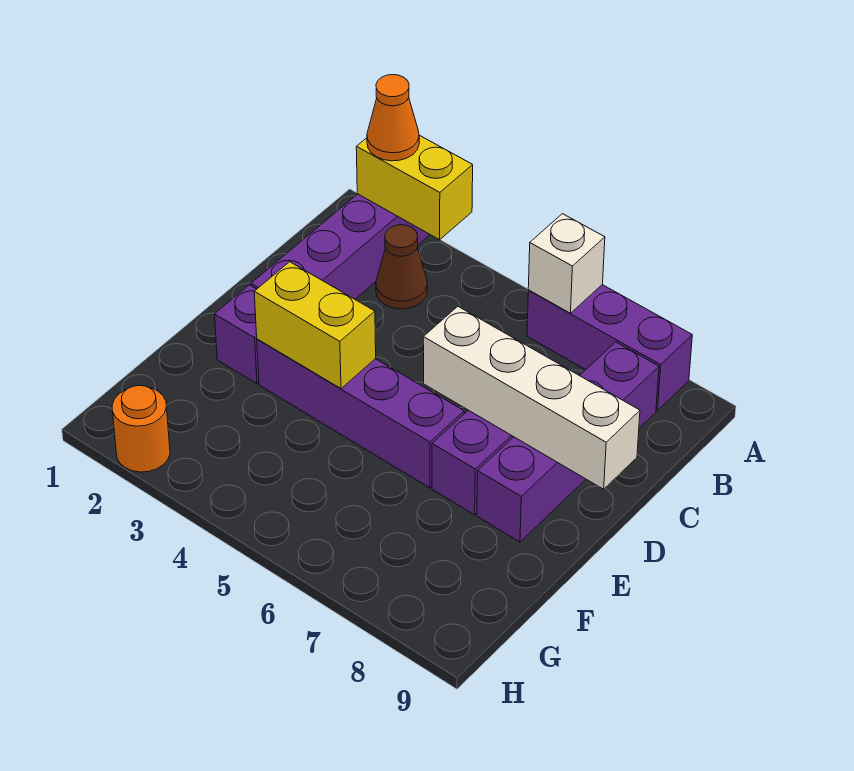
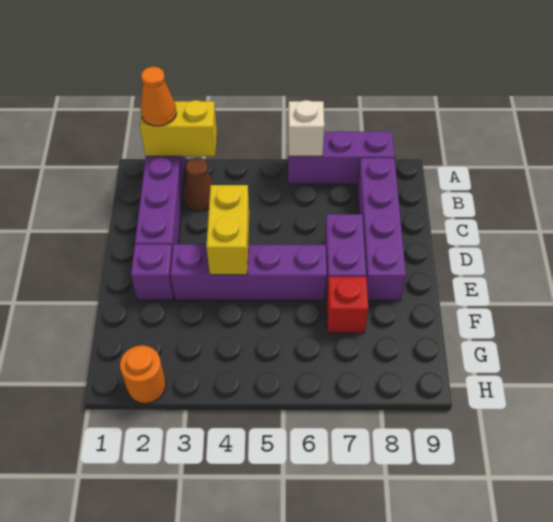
white 1x4 brick [423,306,640,489] -> none
yellow 1x2 brick [254,262,376,389] -> yellow 1x2 brick turned to [206,185,249,275]
none -> red 1x1 brick [327,277,368,333]

